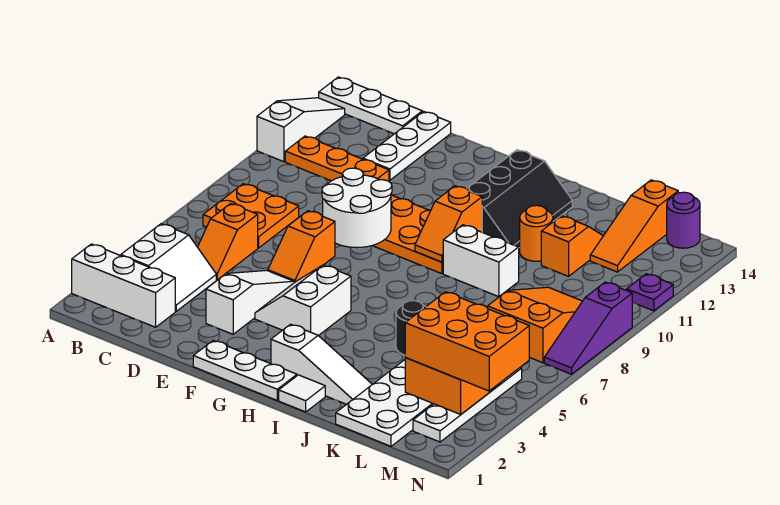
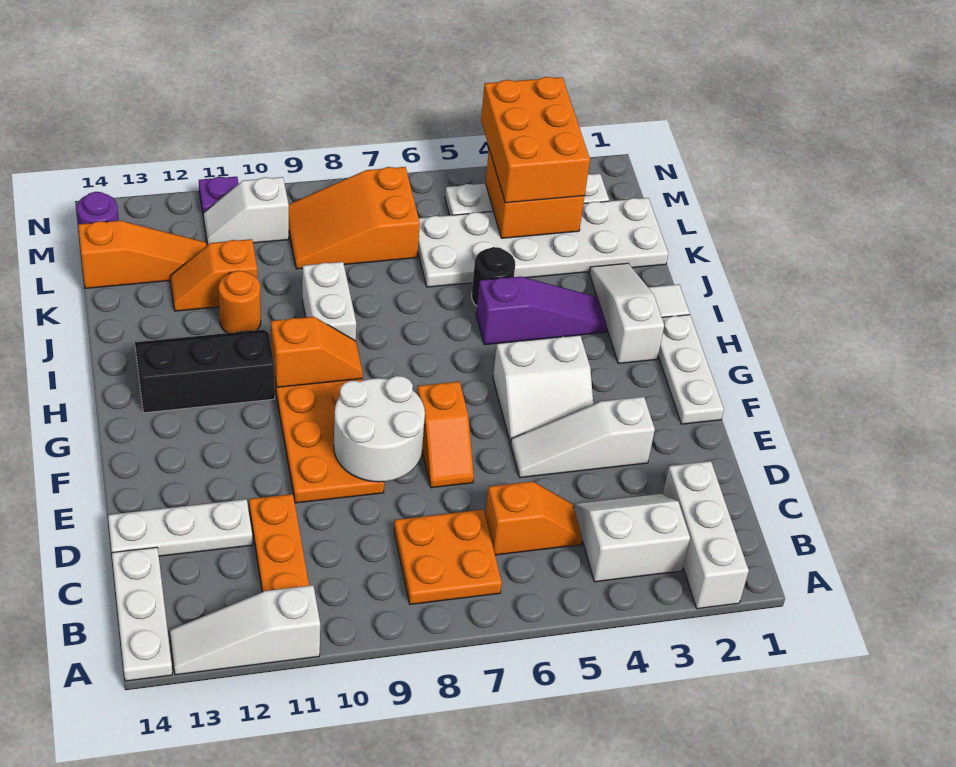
orange 1x2 slope [268,211,335,283] -> orange 1x2 slope turned to [417,382,474,488]
none -> white 1x2 slope [203,177,289,245]
purple 1x3 slope [544,282,632,374] -> purple 1x3 slope moved to [476,276,607,345]

